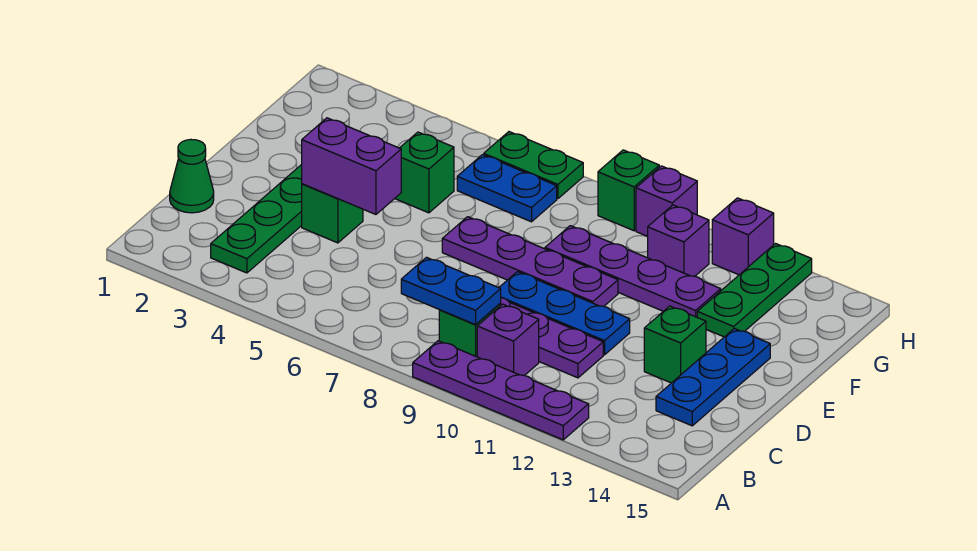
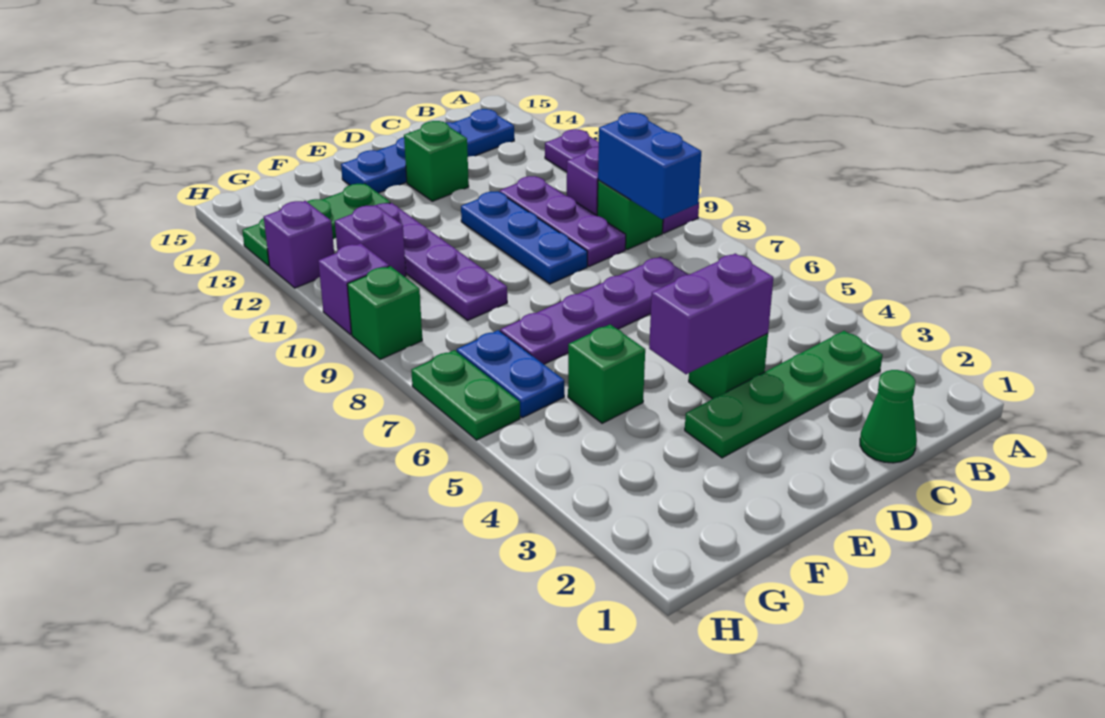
blue 1x2 plate [401,257,501,325] -> blue 1x2 brick [598,113,701,219]
blue 1x3 plate [656,329,770,426] -> blue 1x4 plate [341,109,514,193]
purple 1x2 brick [302,118,401,214] -> purple 1x2 brick turned to [649,253,773,374]
purple 1x4 plate [442,217,618,306] -> purple 1x4 plate turned to [500,257,688,364]

